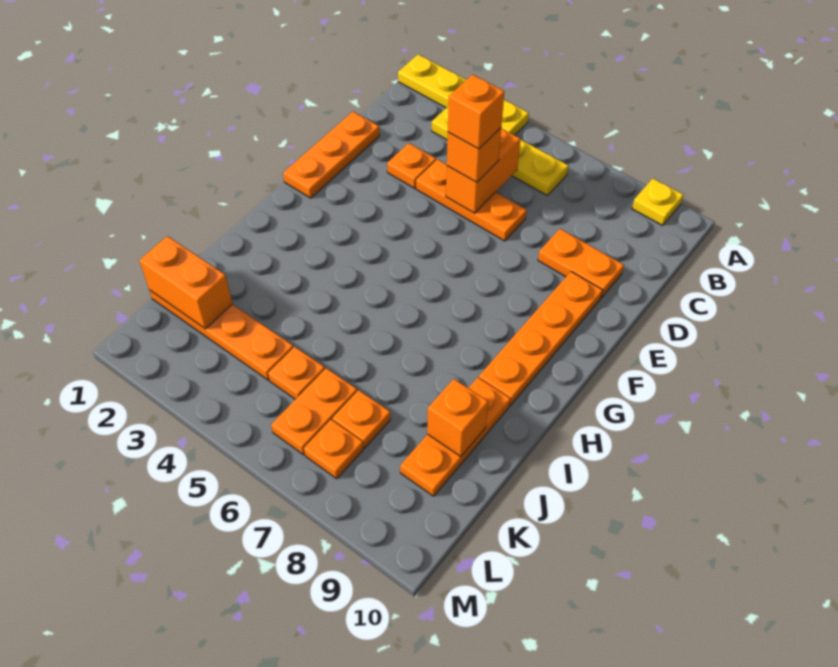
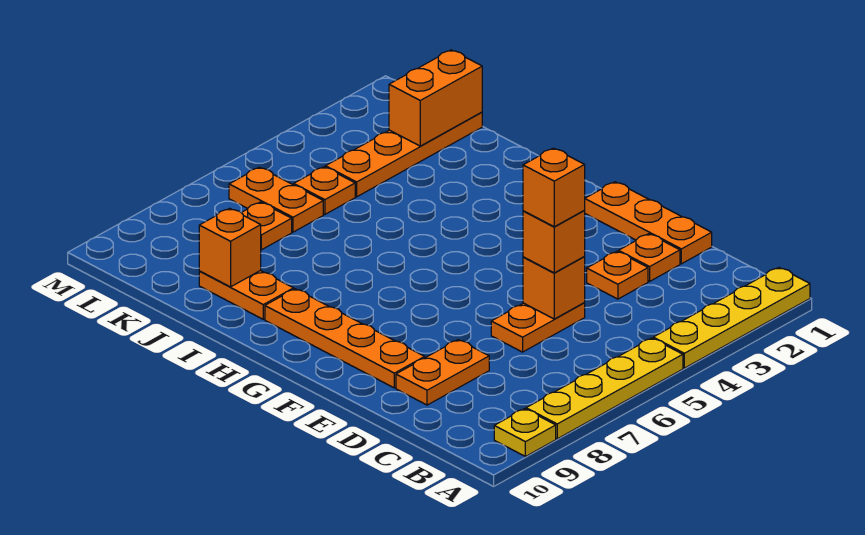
yellow 1x4 plate [432,106,568,196] -> yellow 1x4 plate moved to [526,338,683,439]
orange 1x2 brick [446,128,521,213] -> orange 1x1 brick [523,257,585,319]
orange 1x3 plate [416,159,527,241] -> orange 1x2 plate [491,303,585,352]
orange 1x3 plate [400,377,511,496] -> orange 1x2 plate [199,271,294,319]
orange 1x1 plate [304,420,364,479] -> orange 1x1 plate moved to [618,234,680,281]

